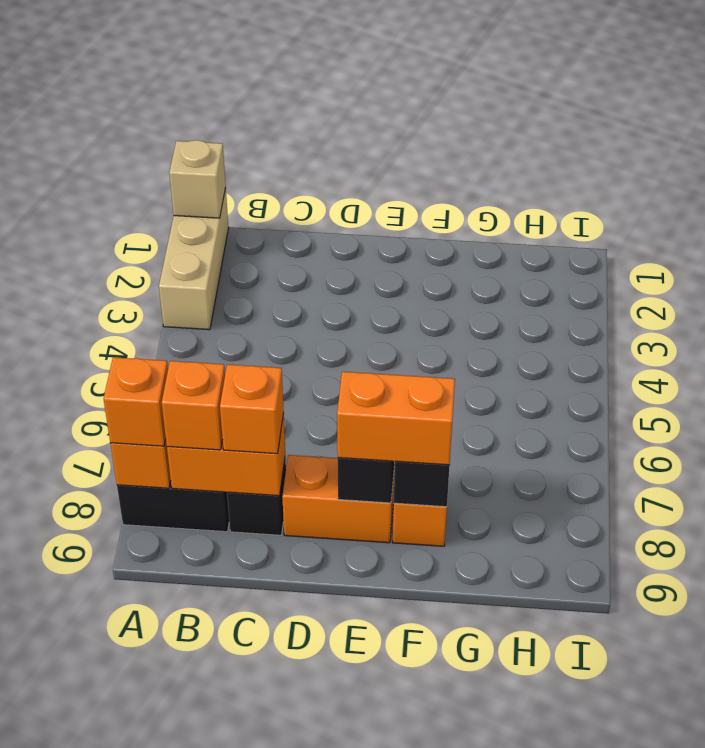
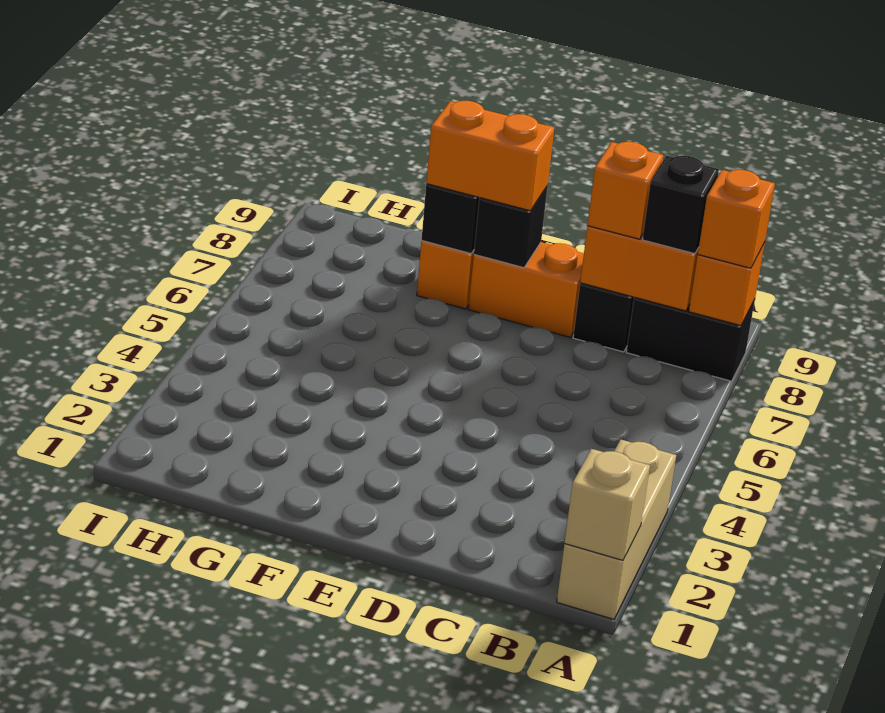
orange 1x1 brick [162,361,225,450] -> black 1x1 brick [642,156,719,254]

